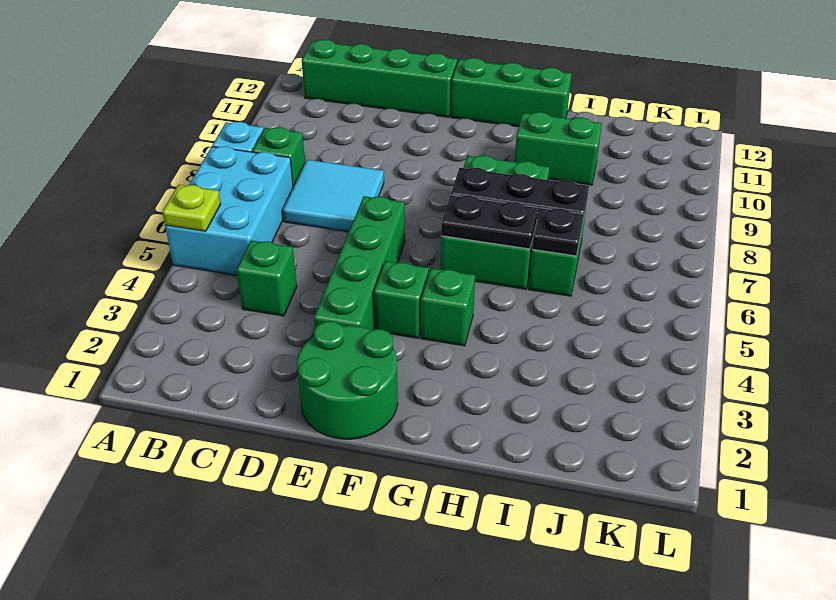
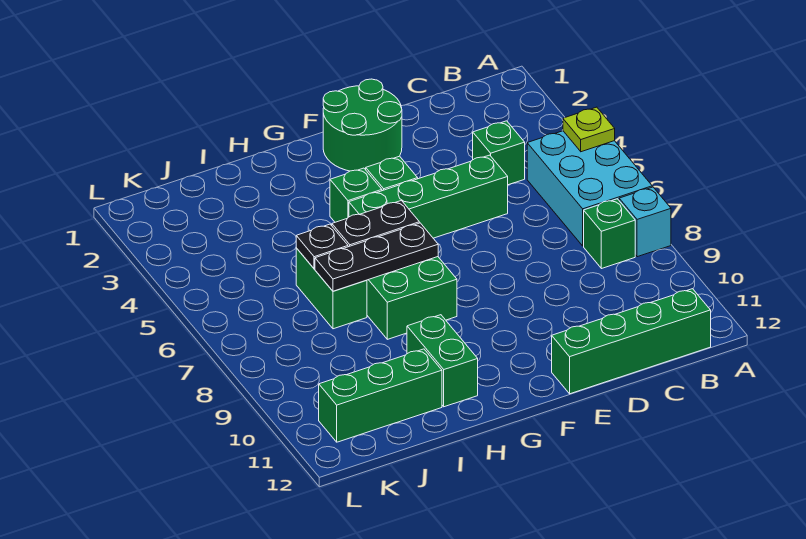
cyan 2x2 tile [283,160,384,232] -> none
green 1x4 brick [314,196,405,330] -> green 1x4 brick turned to [349,155,508,238]
green 1x3 brick [451,58,572,127] -> green 1x3 brick moved to [319,349,442,442]
green 1x2 brick [515,112,602,185] -> green 1x2 brick turned to [407,315,478,407]

